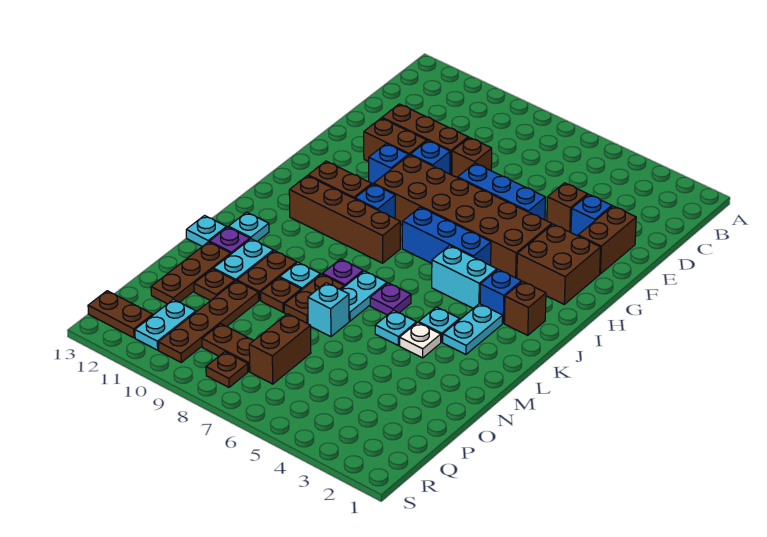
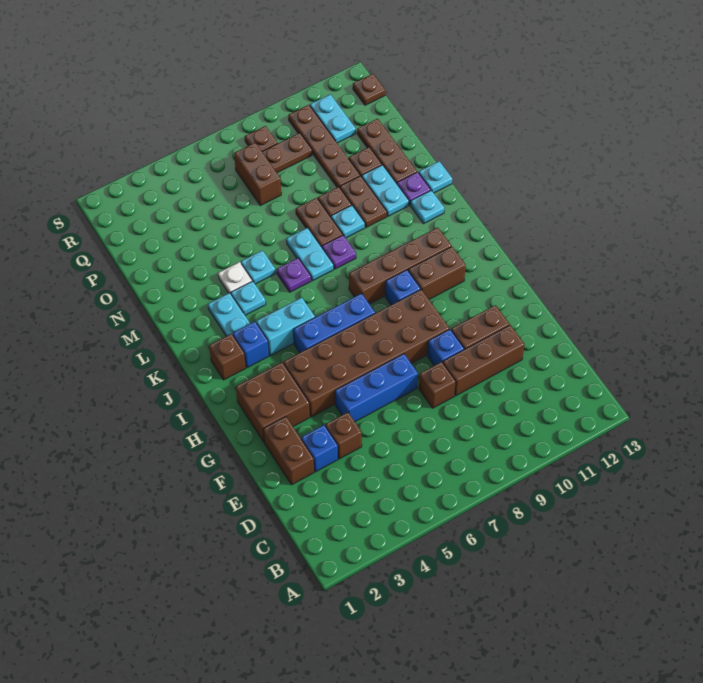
blue 1x1 brick [369,144,408,184] -> none
cyan 1x1 brick [308,283,349,337] -> none
brown 1x2 plate [88,291,153,338] -> brown 1x1 plate [353,74,385,105]

